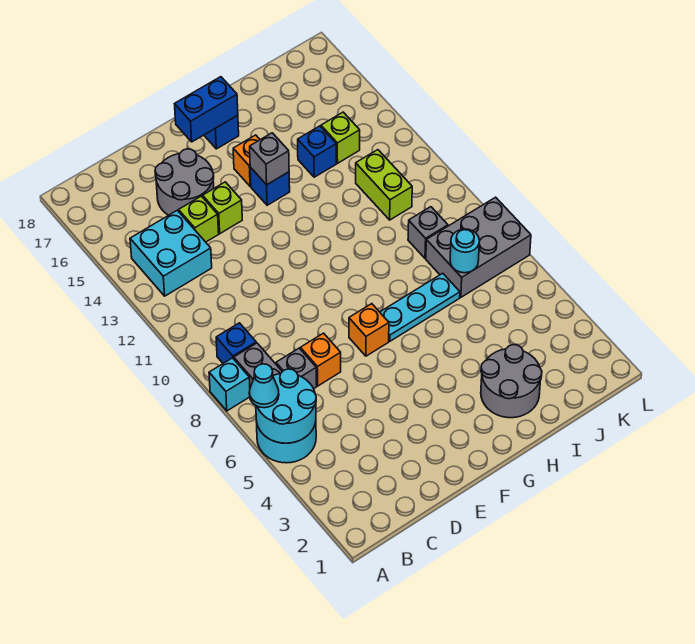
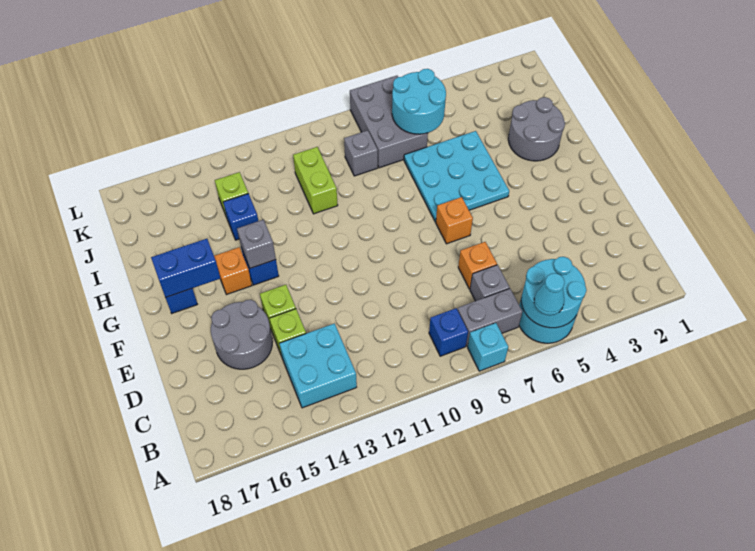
blue 1x2 brick [175,77,238,142] -> blue 1x2 brick turned to [151,239,220,297]
cyan 1x3 plate [380,273,460,341] -> cyan 3x3 plate [404,131,509,222]
cyan 1x1 round brick [450,229,479,273] -> cyan 2x2 round brick [392,69,446,134]
lime 1x2 brick [356,150,412,220] -> lime 1x2 brick turned to [293,147,338,214]

